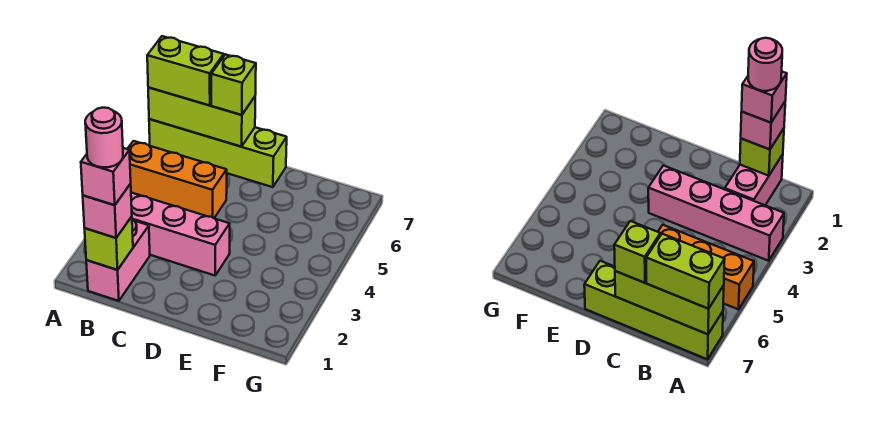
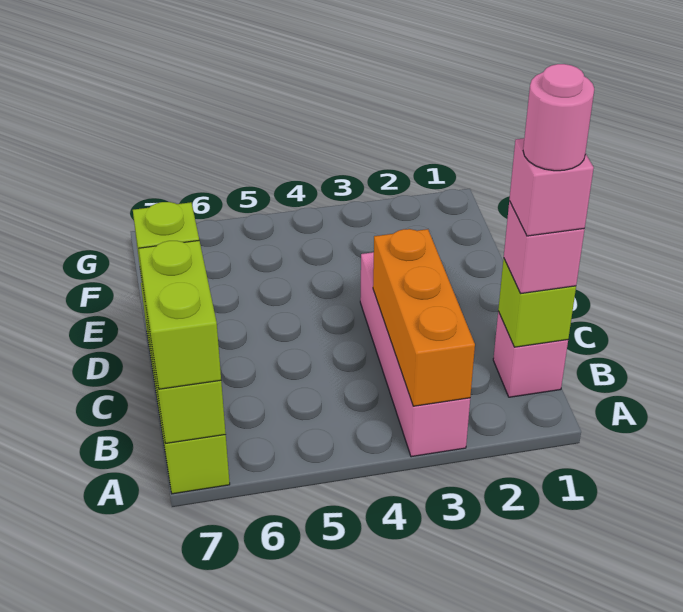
orange 1x3 brick [128,141,227,218] -> orange 1x3 brick moved to [373,229,475,406]
pink 1x2 brick [86,220,150,301] -> pink 1x1 brick [493,311,568,397]

